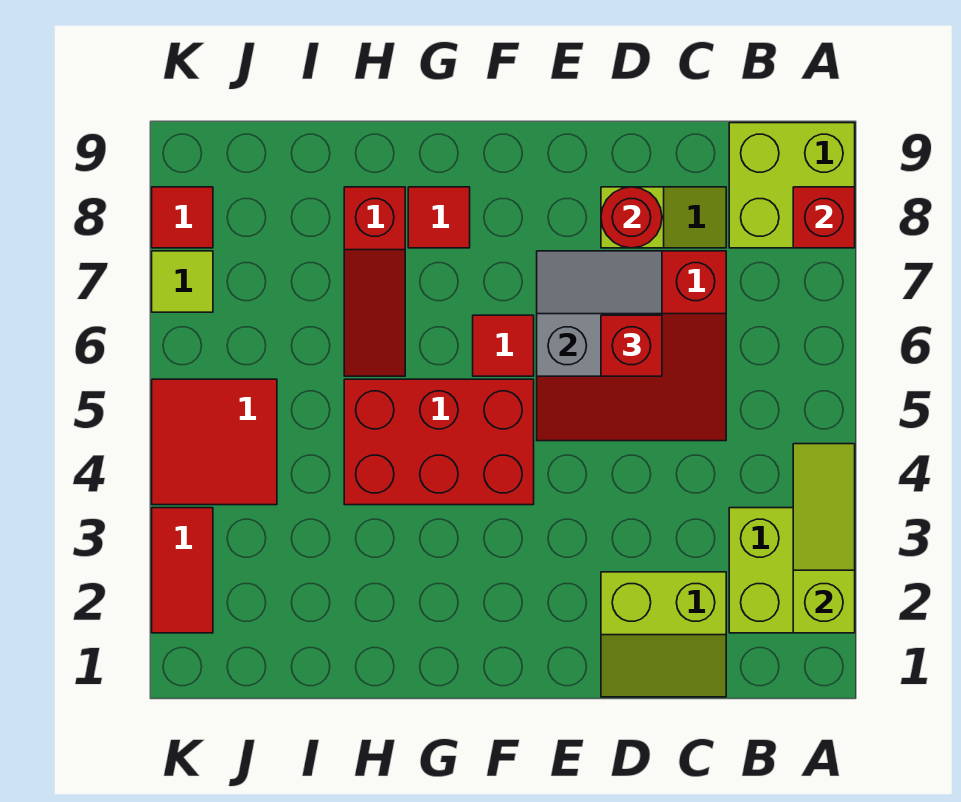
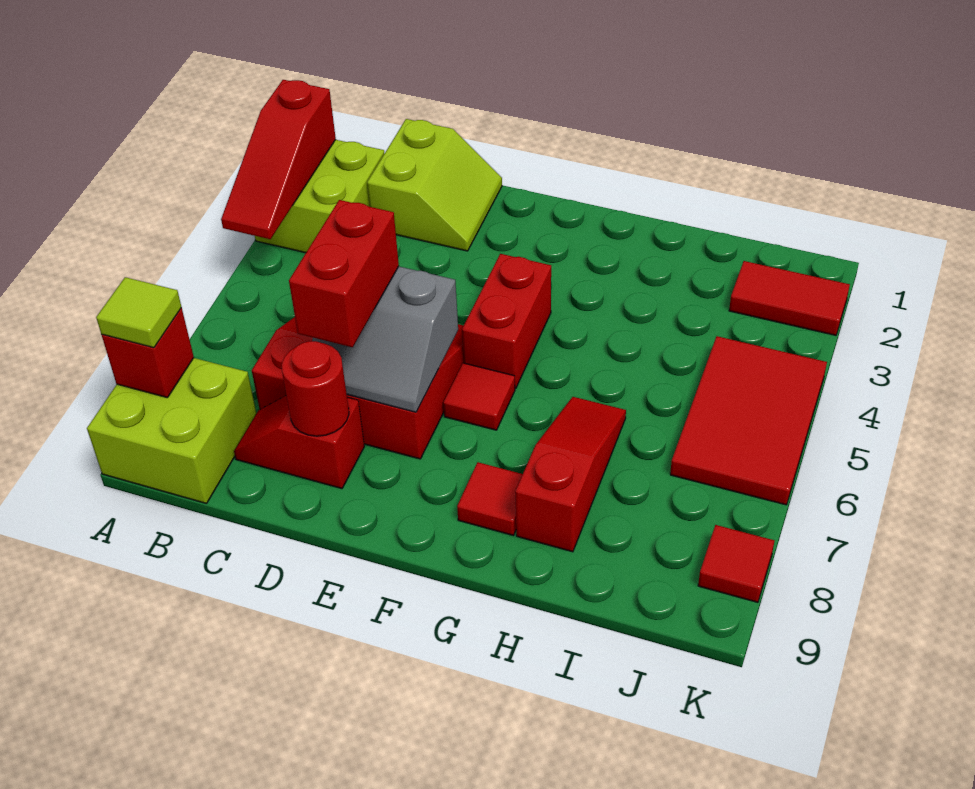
lime 1x3 slope [793,444,855,633] -> red 1x3 slope [221,80,336,239]
lime 2x2 slope [601,572,726,697] -> lime 2x2 slope turned to [367,119,502,251]
lime 1x2 slope [601,187,726,248] -> red 1x2 slope [234,396,364,489]
red 1x1 brick [601,315,662,376] -> red 1x2 brick [289,200,399,347]
red 2x3 brick [344,379,534,505] -> red 1x2 brick [462,254,551,389]
red 2x2 tile [152,379,277,505] -> red 2x3 tile [670,336,827,505]
red 1x2 tile [152,508,213,633] -> red 1x2 tile turned to [729,261,850,335]
lime 1x1 tile [152,251,213,312] -> lime 1x1 tile moved to [96,277,181,348]

